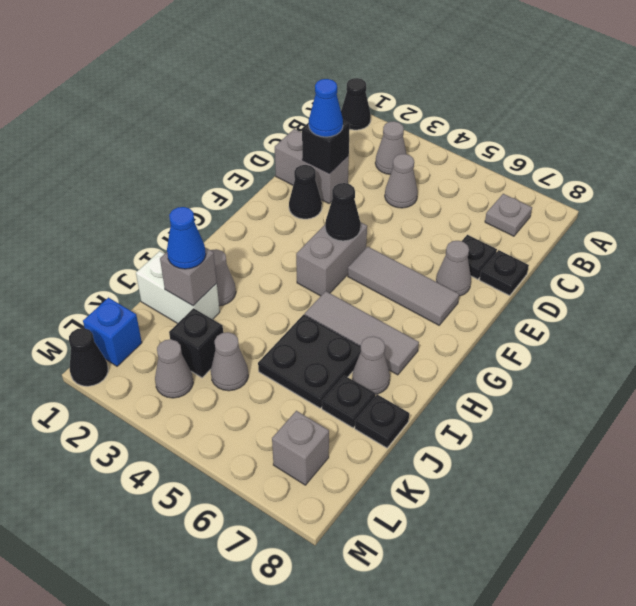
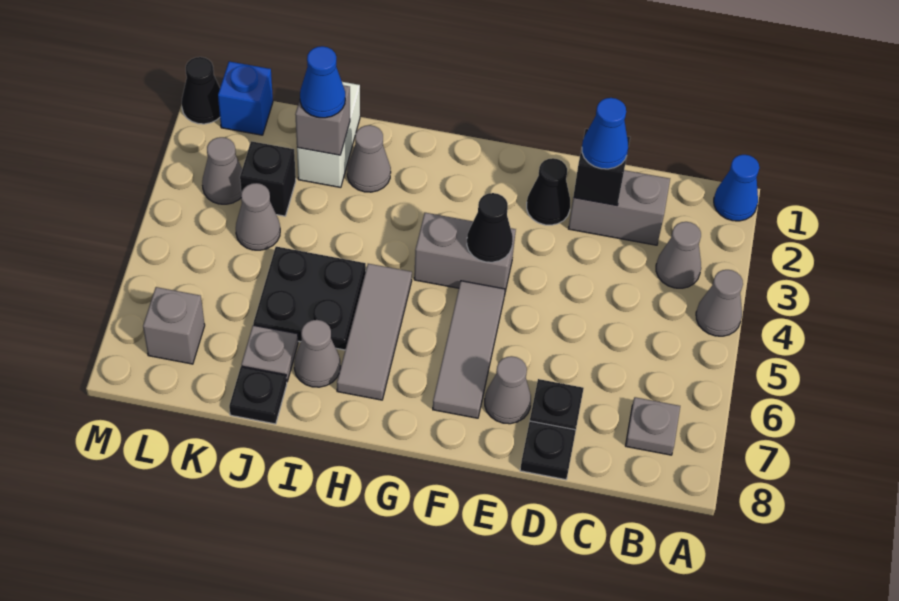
black 1x1 cone [341,78,371,130] -> blue 1x1 cone [714,155,759,221]
grey 1x1 cone [385,154,418,208] -> grey 1x1 cone moved to [696,270,743,336]
grey 1x2 brick [275,129,349,203] -> grey 1x2 brick turned to [568,170,670,245]
black 1x1 plate [322,375,375,428] -> grey 1x1 plate [241,325,298,381]

